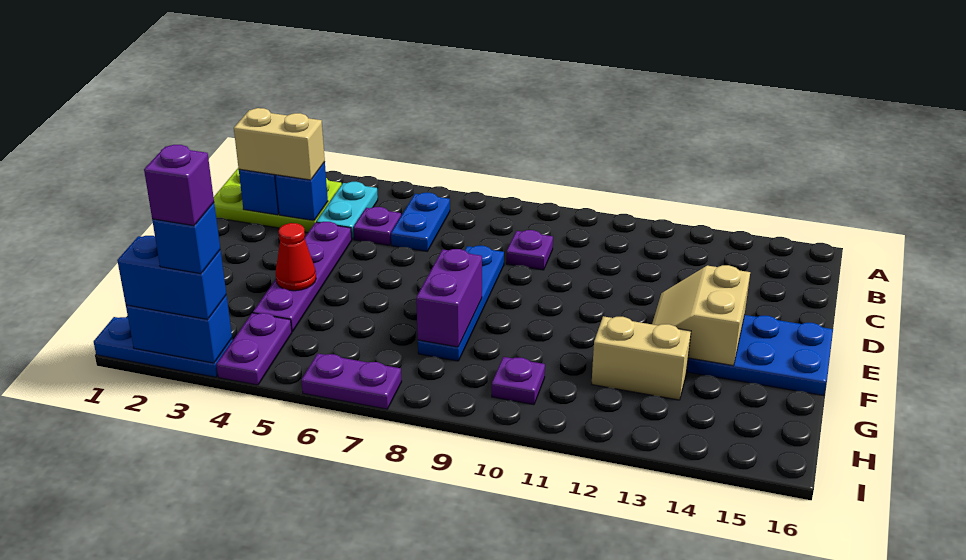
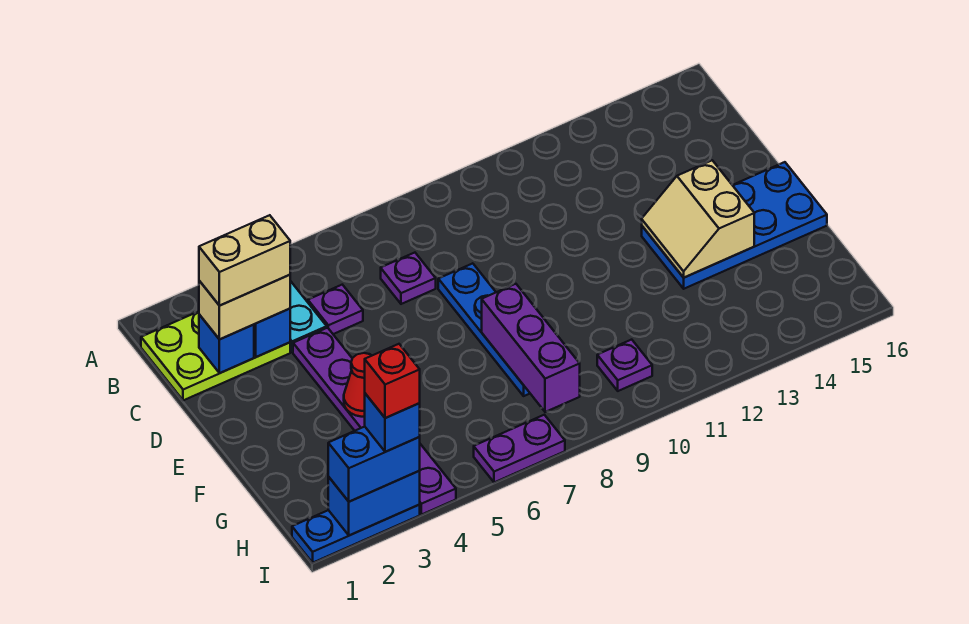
blue 1x2 plate [391,193,450,251] -> none
purple 1x1 plate [506,230,553,270] -> purple 1x1 plate moved to [381,253,436,304]
purple 1x2 brick [416,249,482,347] -> purple 1x3 brick [482,284,580,412]
tan 1x2 brick [592,316,691,400] -> tan 1x2 brick moved to [199,215,290,306]
purple 1x1 brick [144,145,214,226] -> red 1x1 brick [365,344,420,418]

